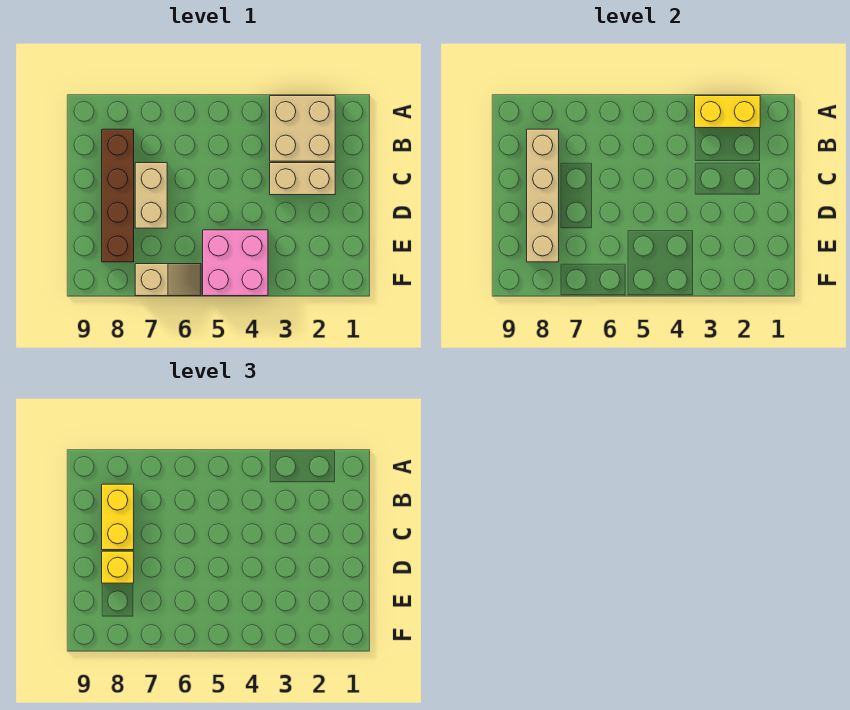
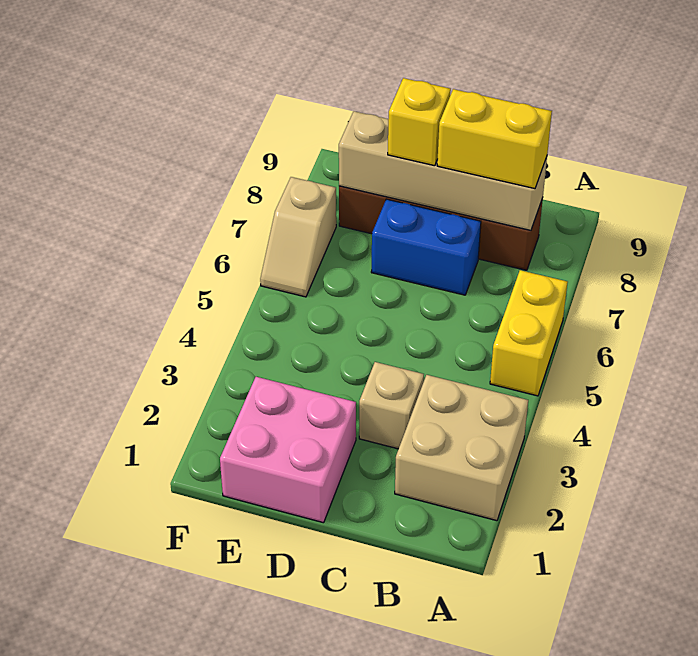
yellow 1x2 brick [695,96,760,128] -> yellow 1x2 brick moved to [490,270,568,396]
tan 1x2 brick [270,163,335,195] -> tan 1x1 brick [359,362,424,449]
tan 1x2 brick [135,163,167,228] -> blue 1x2 brick [371,199,481,295]
pink 2x2 brick [203,230,268,296] -> pink 2x2 brick moved to [220,377,356,523]

